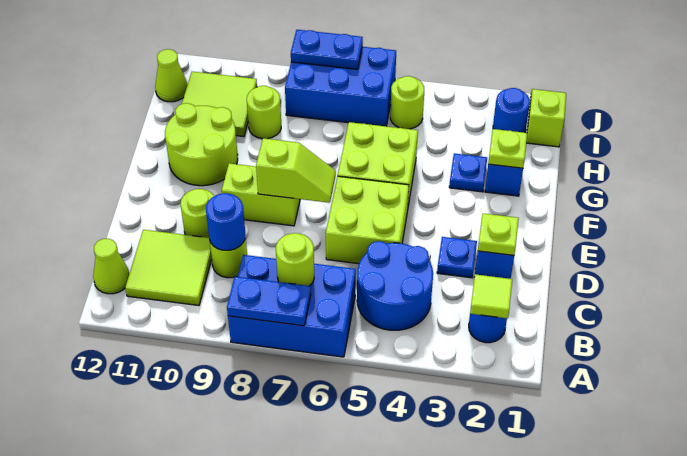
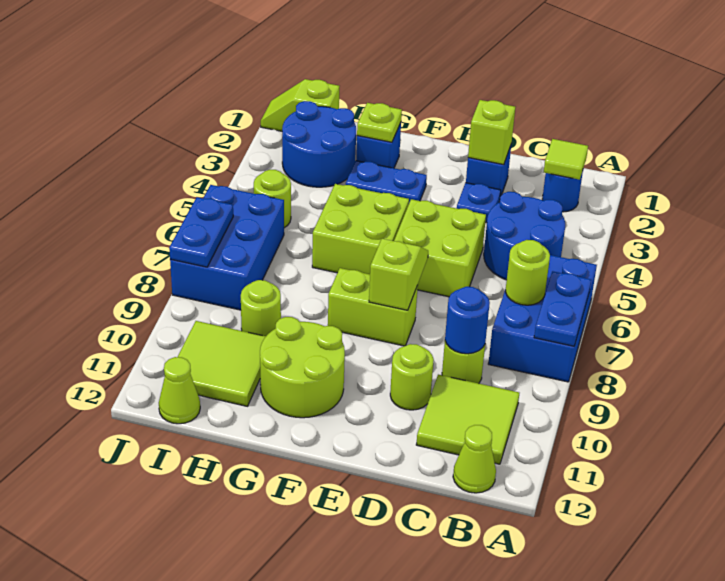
lime 1x1 plate [478,213,519,255] -> lime 1x1 brick [468,100,515,165]
lime 1x2 brick [222,163,300,226] -> lime 1x2 brick turned to [328,268,418,346]
blue 1x1 plate [449,153,487,192] -> blue 1x2 plate [346,161,427,203]
blue 1x1 round brick [493,88,530,133] -> blue 2x2 round brick [282,101,356,187]

